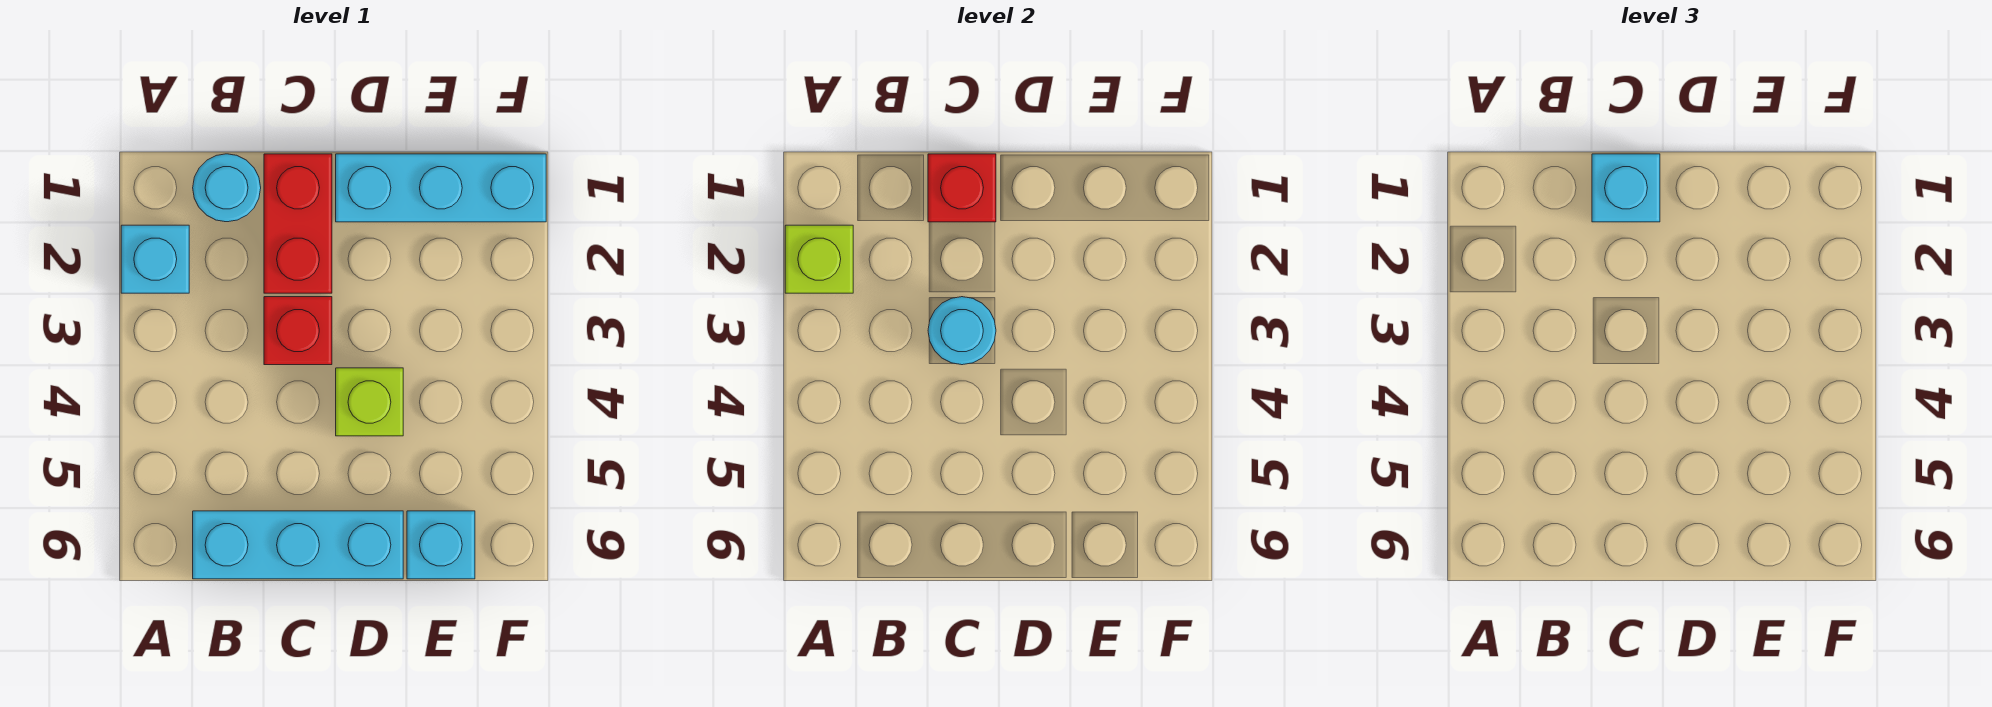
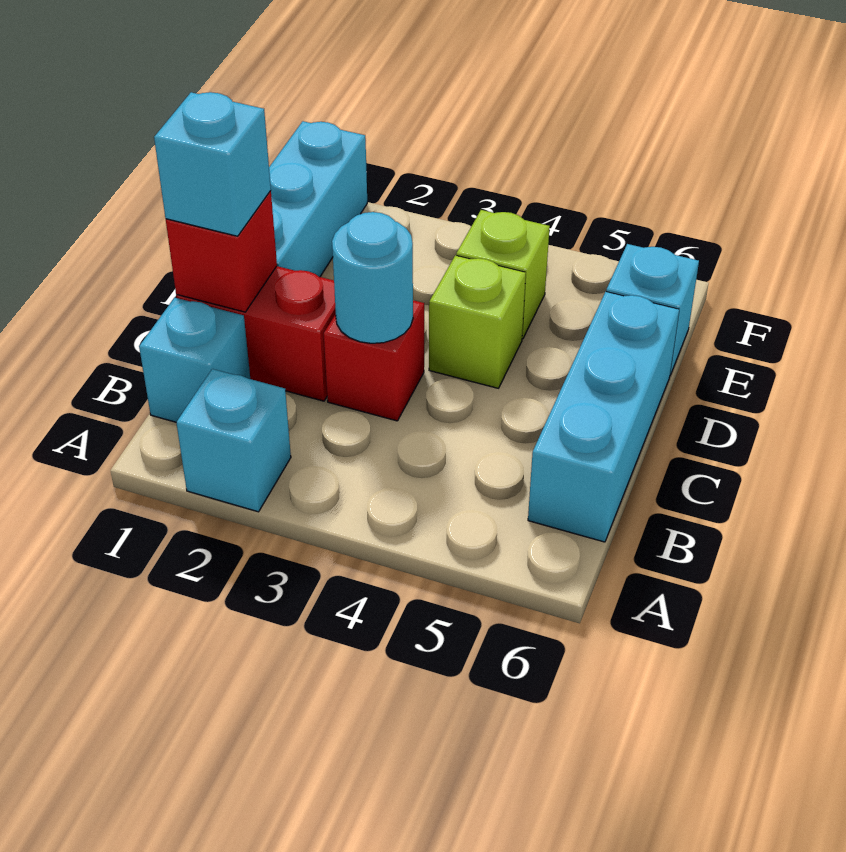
lime 1x1 brick [785,225,853,293] -> lime 1x1 brick moved to [456,210,550,339]
cyan 1x1 round brick [193,154,261,222] -> cyan 1x1 brick [139,298,250,422]

